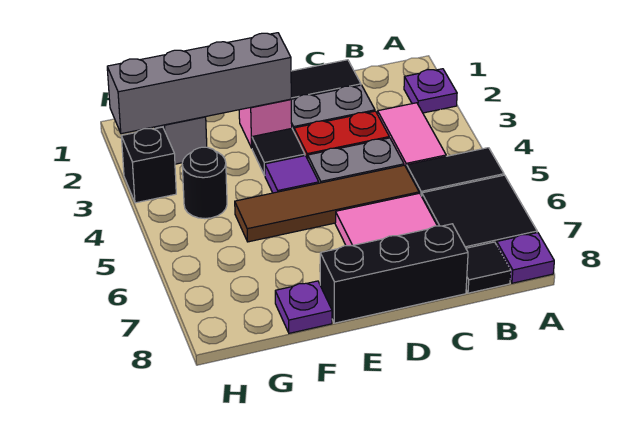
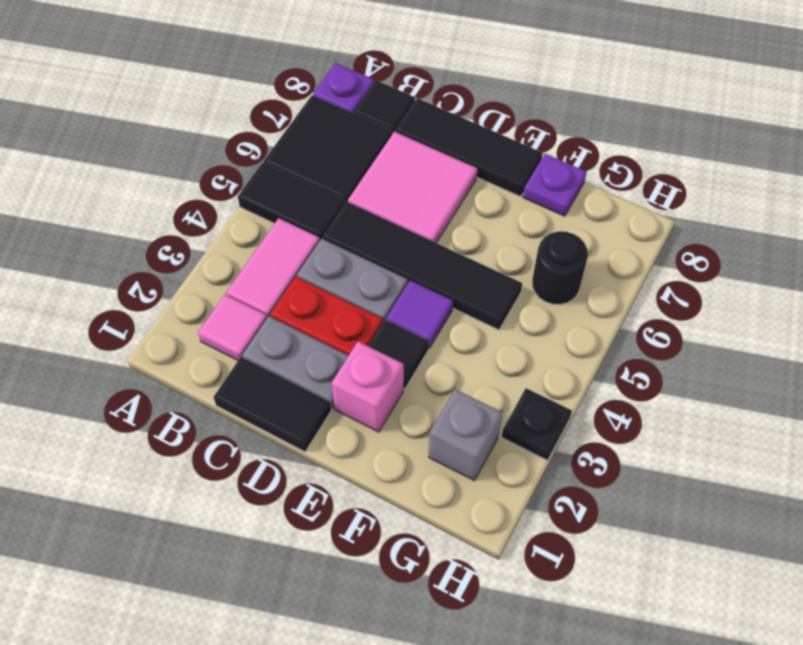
purple 1x1 plate [404,69,457,113] -> none
none -> pink 1x1 tile [198,295,267,360]
brown 1x4 tile [235,165,419,242] -> black 1x4 tile [323,202,522,330]
black 1x3 brick [320,224,468,323] -> black 1x3 tile [396,98,543,197]
grey 1x4 brick [107,33,291,134] -> none
black 1x1 round brick [182,147,227,219] -> black 1x1 round brick moved to [532,231,588,304]
black 1x1 brick [121,127,176,203] -> black 1x1 plate [502,388,572,460]

